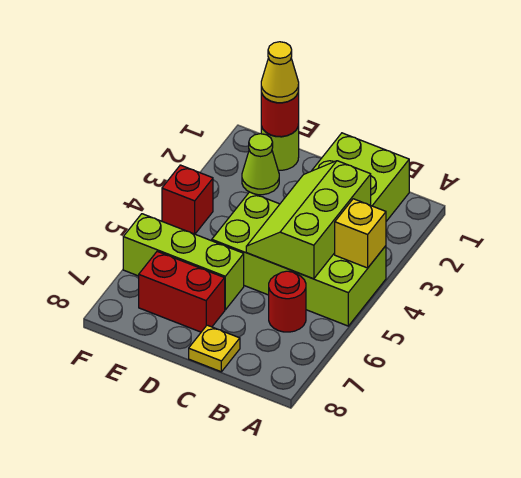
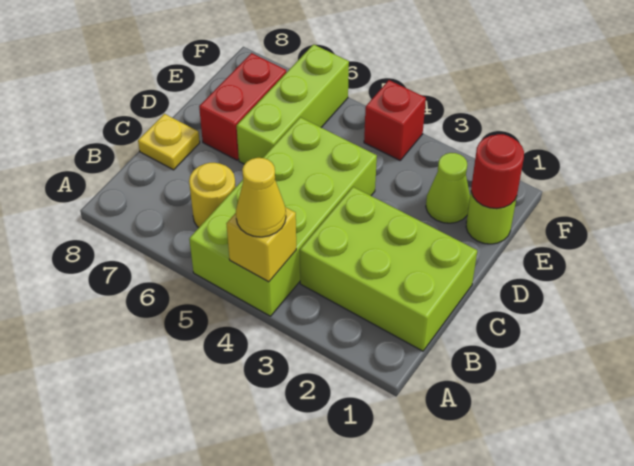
lime 2x3 slope [246,161,371,279] -> none
red 1x1 round brick [269,271,306,332] -> yellow 1x1 round brick [189,163,236,228]
yellow 1x1 cone [261,42,299,103] -> yellow 1x1 cone moved to [236,158,286,237]

